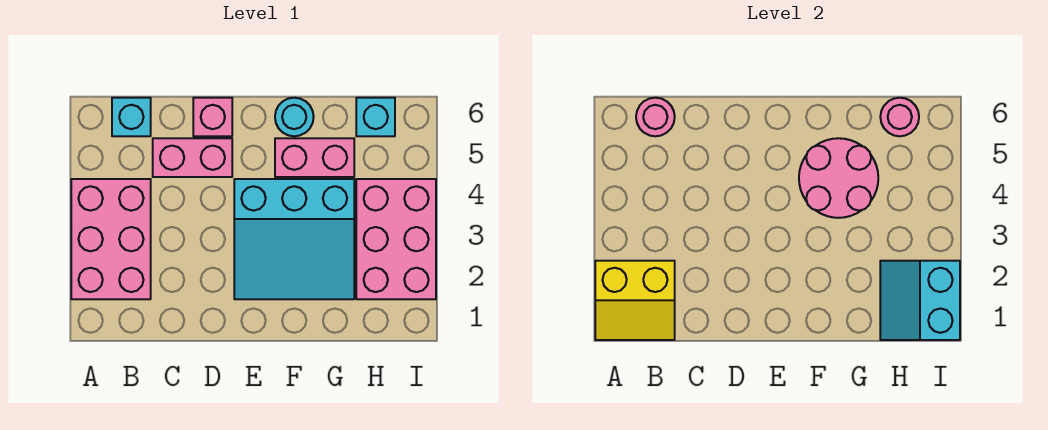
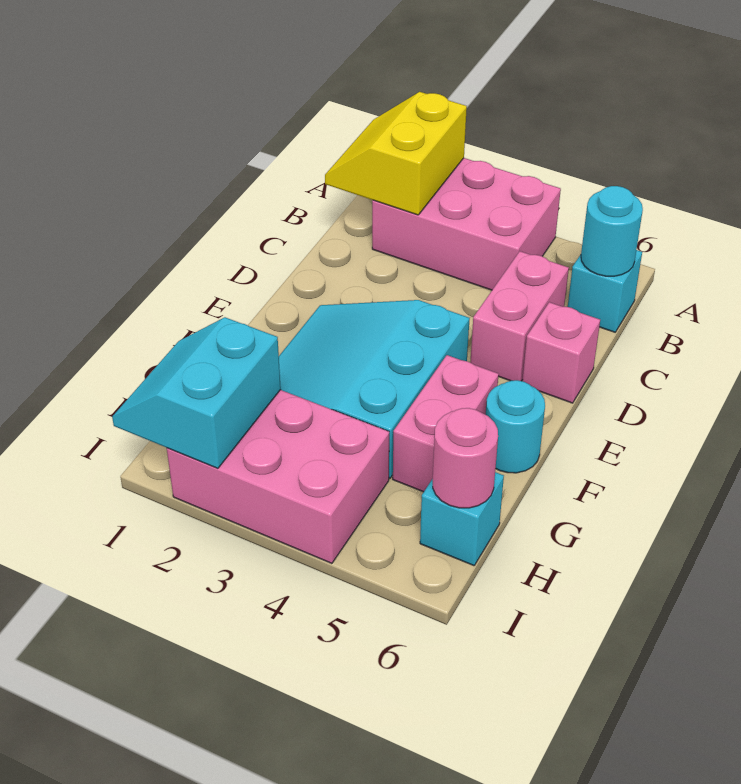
pink 1x1 round brick [636,98,675,136] -> cyan 1x1 round brick [581,186,643,276]
pink 2x2 round brick [799,138,878,218] -> none
cyan 2x2 slope [880,261,960,340] -> cyan 2x2 slope turned to [112,317,281,468]

